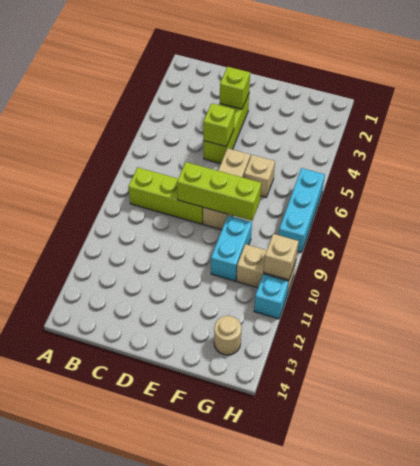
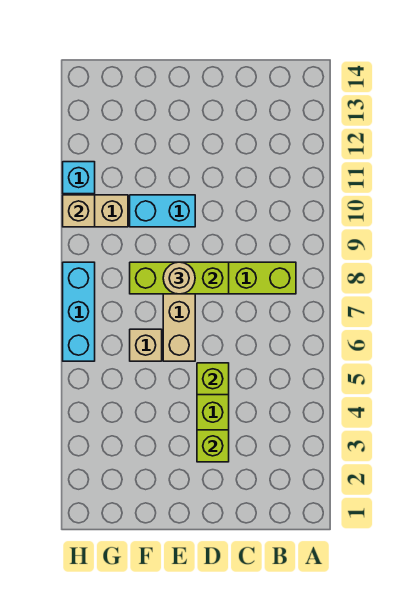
cyan 1x2 brick [211,216,252,281] -> cyan 1x2 brick turned to [130,195,195,227]
tan 1x1 round brick [214,316,242,355] -> tan 1x1 round brick moved to [163,262,195,294]

